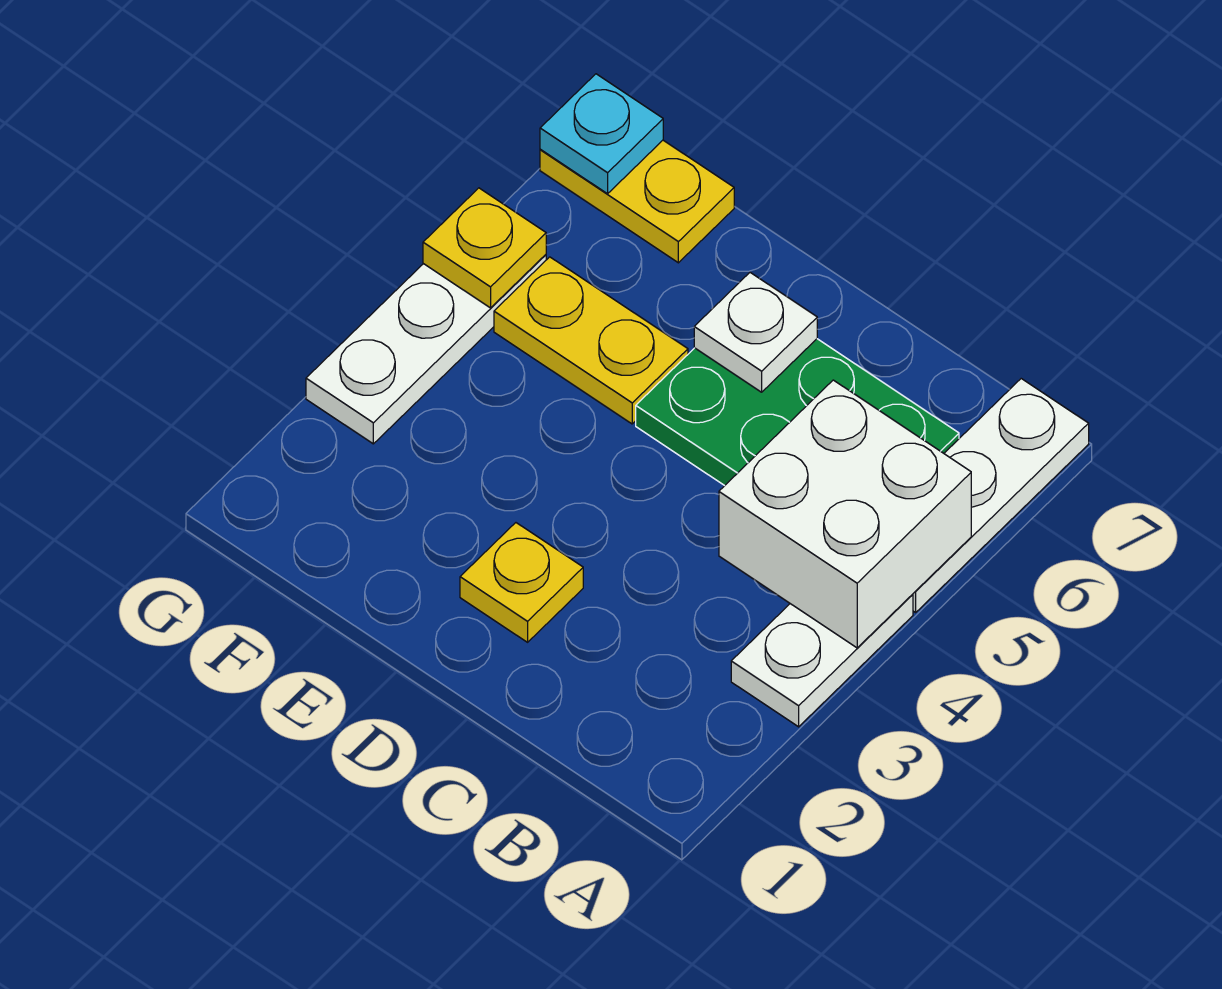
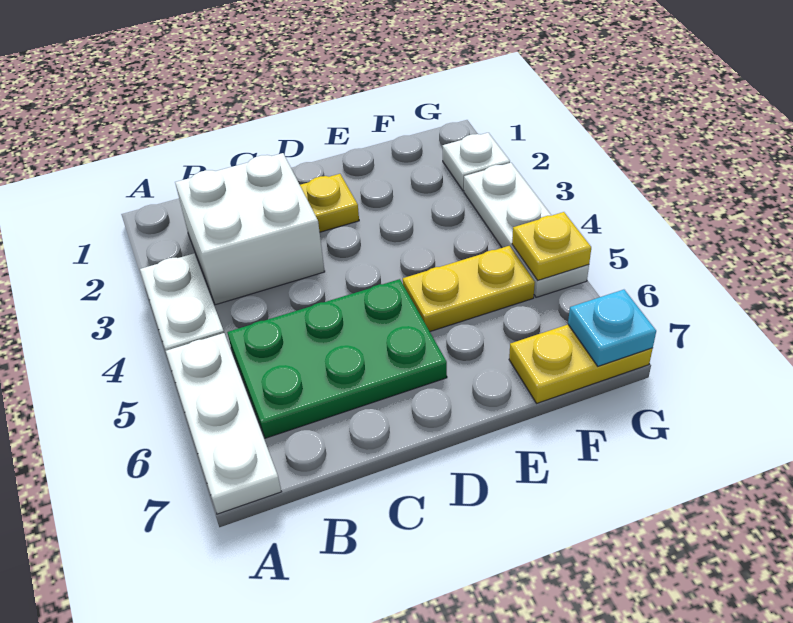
white 2x2 brick [719,380,971,648] -> white 2x2 brick moved to [175,153,325,305]
white 1x1 plate [694,273,817,392] -> white 1x1 plate moved to [442,133,510,191]

